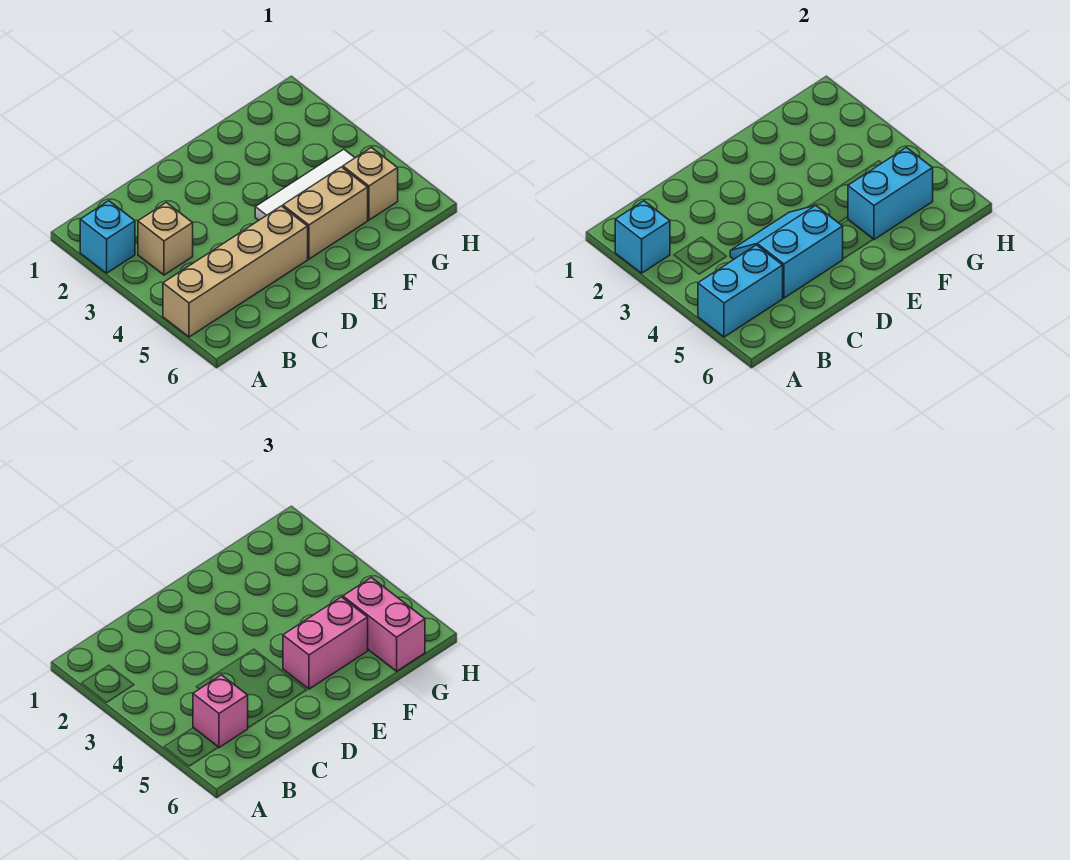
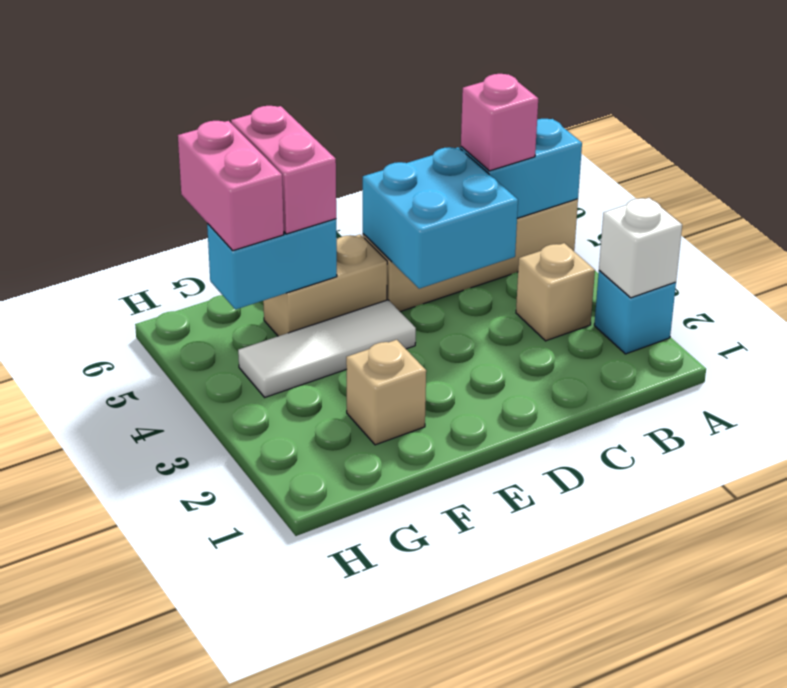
cyan 1x1 brick [615,201,670,273] -> white 1x1 brick [599,198,682,298]
cyan 2x2 slope [730,205,843,298] -> cyan 2x2 brick [363,147,518,289]
pink 1x2 brick [283,597,368,689] -> pink 1x2 brick turned to [231,106,336,234]
tan 1x1 brick [343,148,398,220] -> tan 1x1 brick moved to [346,340,426,445]

